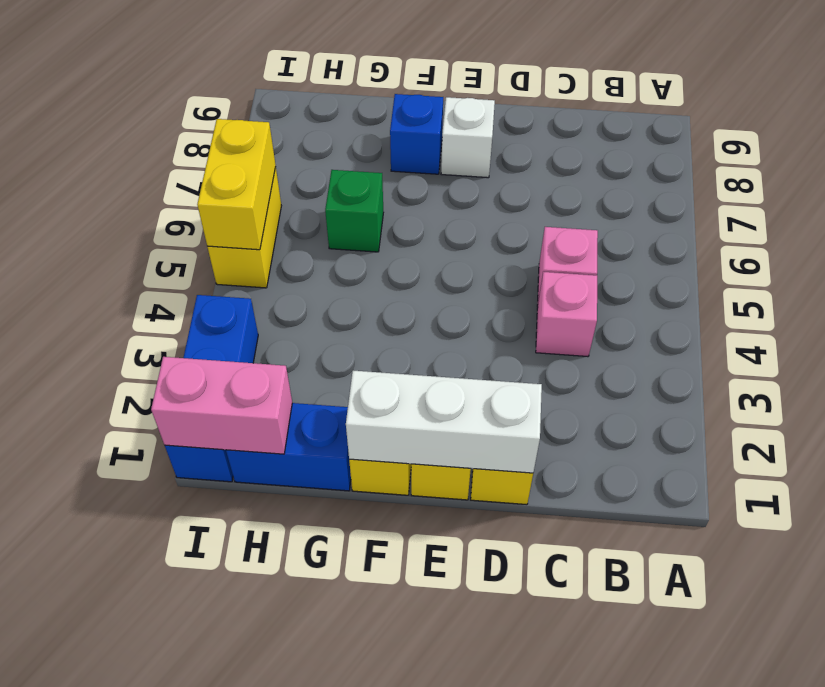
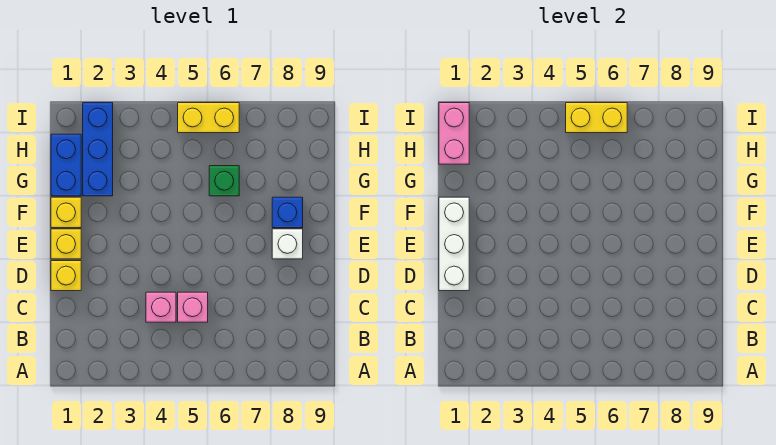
blue 1x3 brick [165,295,258,482] -> blue 1x3 brick turned to [83,103,113,196]

